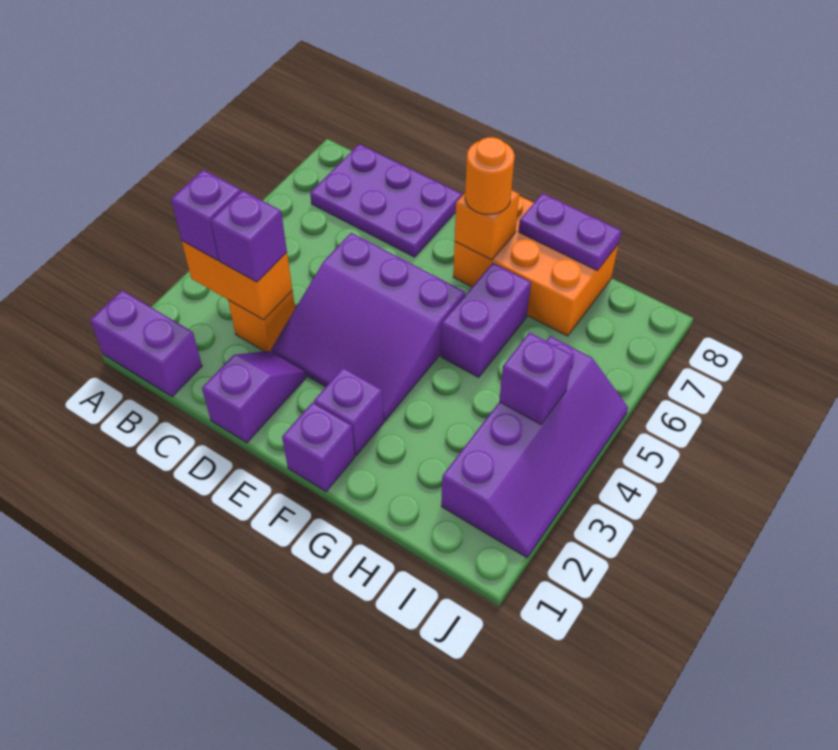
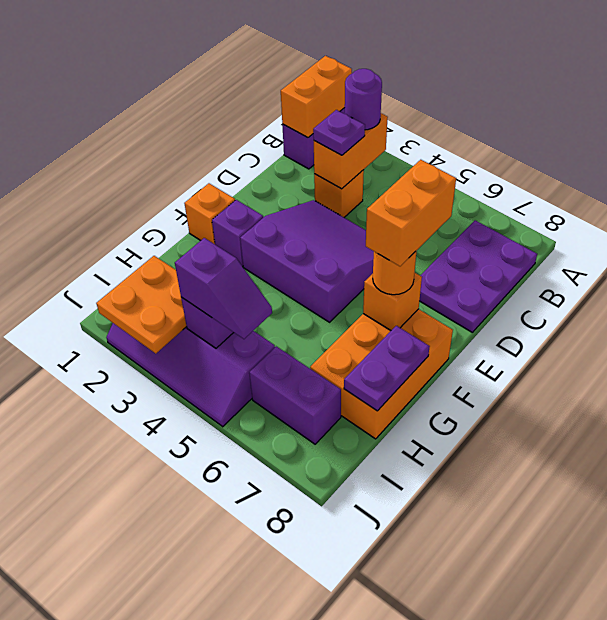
none -> orange 1x2 brick [281,56,352,138]
purple 1x1 brick [171,170,241,260] -> purple 1x1 round brick [345,69,382,130]
purple 1x1 brick [211,191,287,282] -> purple 1x1 plate [313,110,365,155]
purple 1x2 slope [202,351,306,443] -> purple 1x2 slope moved to [175,238,272,339]
purple 3x3 slope [271,233,465,421] -> purple 3x3 slope turned to [240,200,374,322]
none -> orange 1x2 brick [366,160,456,266]
purple 1x1 brick [282,402,355,492] -> orange 1x1 brick [184,183,235,244]
purple 1x2 brick [441,263,531,377] -> purple 1x2 brick moved to [249,346,341,444]
none -> orange 2x2 plate [96,256,187,354]

